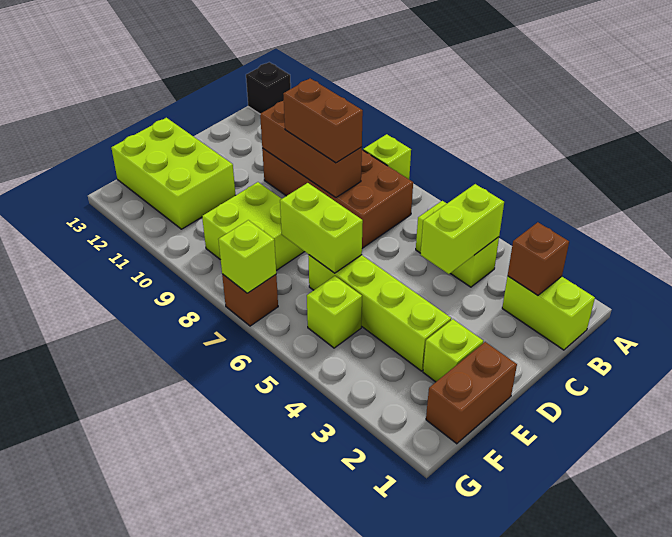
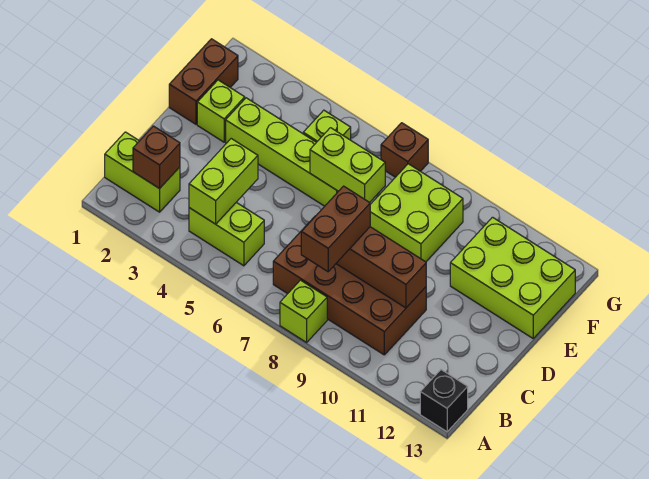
brown 1x2 brick [283,78,363,163] -> brown 1x2 brick turned to [301,186,370,272]
lime 1x1 brick [218,220,276,293] -> none

